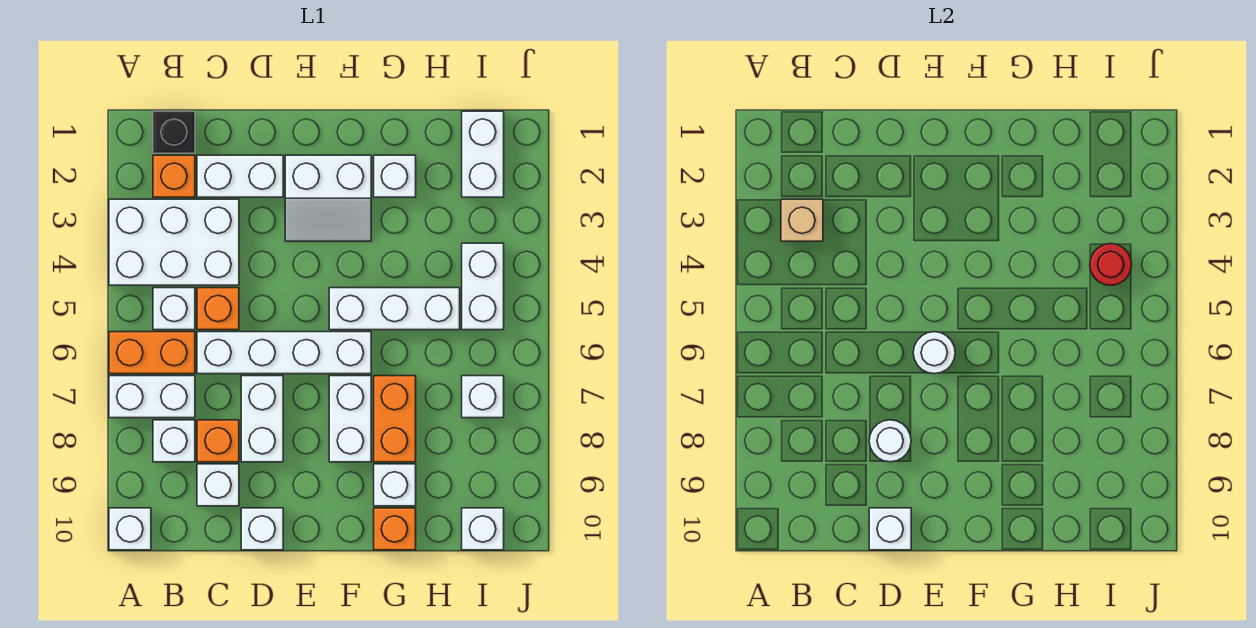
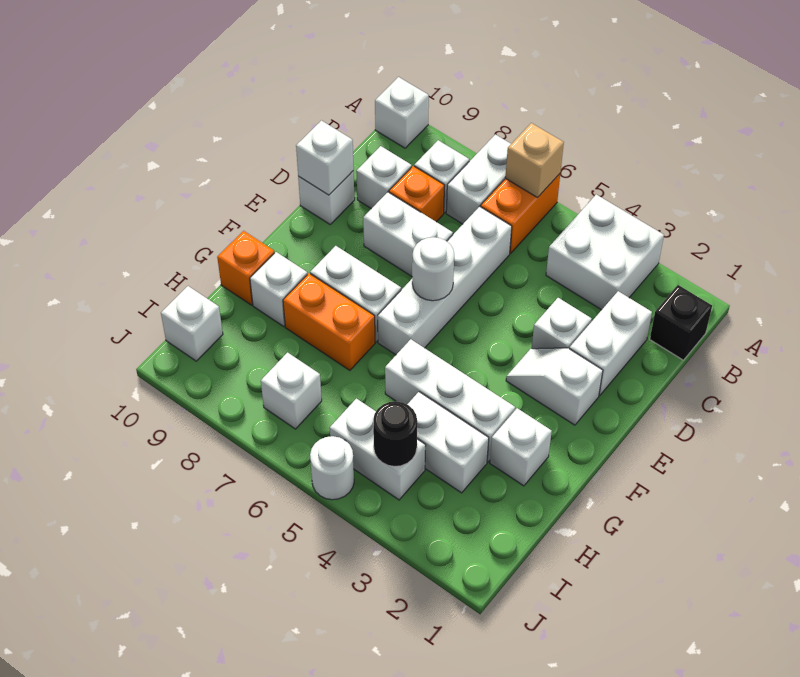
white 2x3 brick [109,199,239,285] -> white 2x2 brick [546,195,664,310]
orange 1x1 brick [153,155,195,197] -> none
tan 1x1 brick [781,199,823,241] -> tan 1x1 brick moved to [505,123,564,198]
white 1x1 brick [153,288,195,330] -> white 1x1 brick moved to [532,298,592,349]
orange 1x1 brick [197,288,239,330] -> none
white 1x1 round brick [869,420,911,462] -> white 1x1 round brick moved to [310,436,354,500]
white 2x2 slope [285,155,371,241] -> white 1x2 slope [506,348,603,425]
white 1x3 brick [329,288,460,330] -> white 1x3 brick turned to [385,339,515,462]
white 1x2 brick [462,111,504,197] -> white 1x2 brick moved to [407,392,489,493]
red 1x1 round brick [1090,244,1132,285] -> black 1x1 round brick [373,401,417,467]

